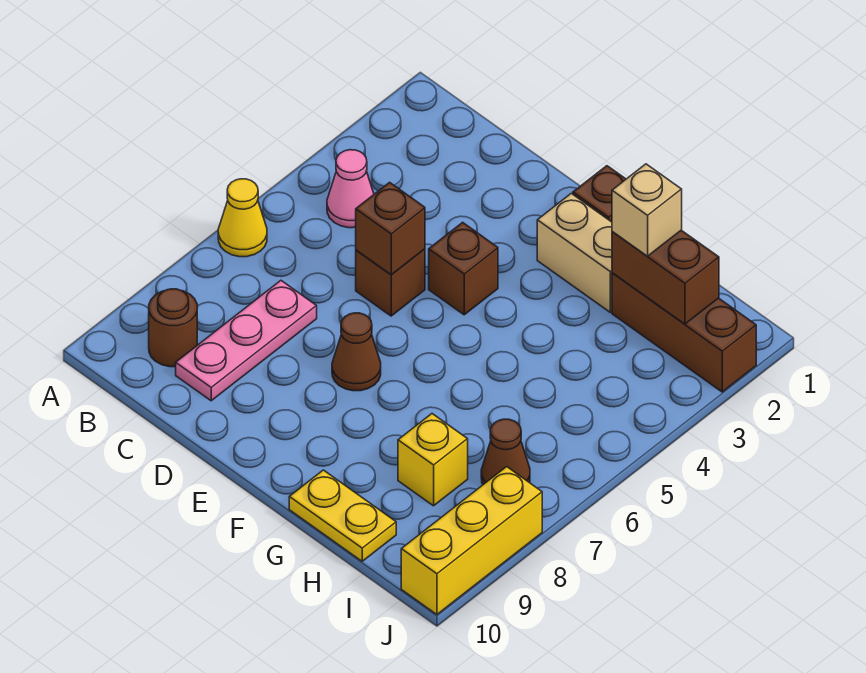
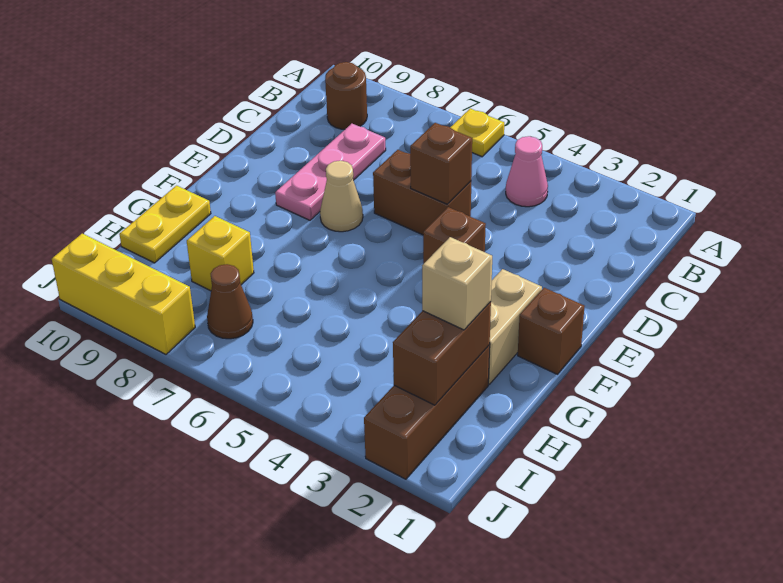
yellow 1x1 cone [218,179,267,257] -> yellow 1x1 plate [450,109,504,157]
pink 1x3 plate [176,281,317,401] -> pink 1x3 plate turned to [275,124,386,220]
brown 1x1 brick [356,249,425,316] -> brown 1x2 brick [373,150,471,235]
brown 1x1 cone [332,313,381,391] -> tan 1x1 cone [320,161,363,232]

